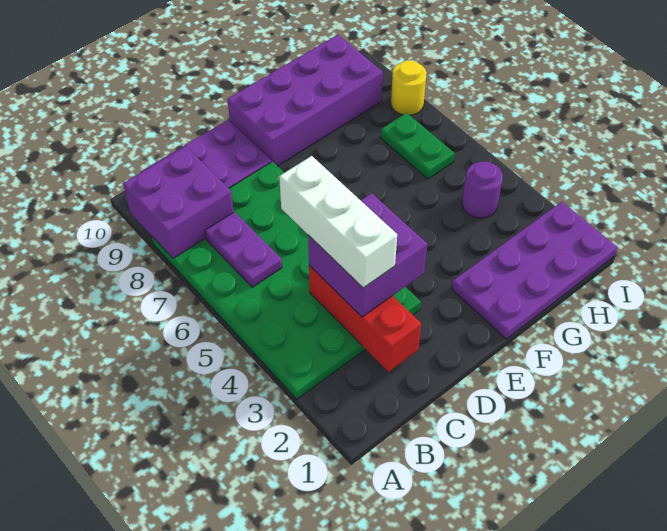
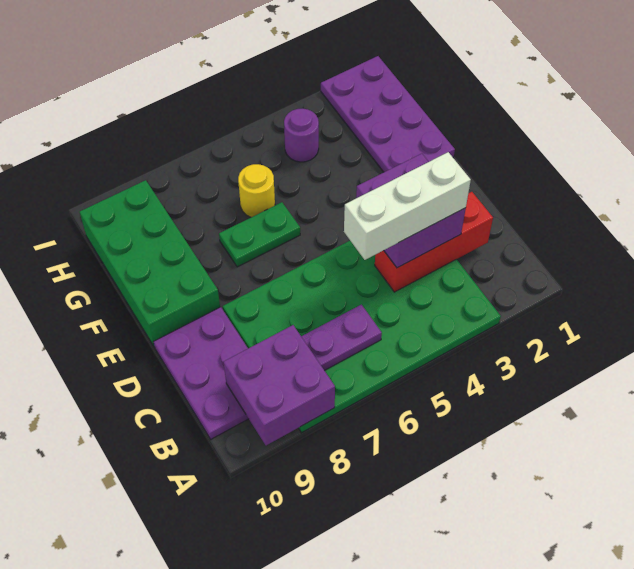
purple 2x4 brick [227,35,383,166] -> green 2x4 brick [80,180,220,347]
green 1x2 plate [381,113,455,179] -> green 1x2 plate moved to [219,202,300,267]
yellow 1x1 round brick [391,60,427,115] -> yellow 1x1 round brick moved to [238,164,275,217]

